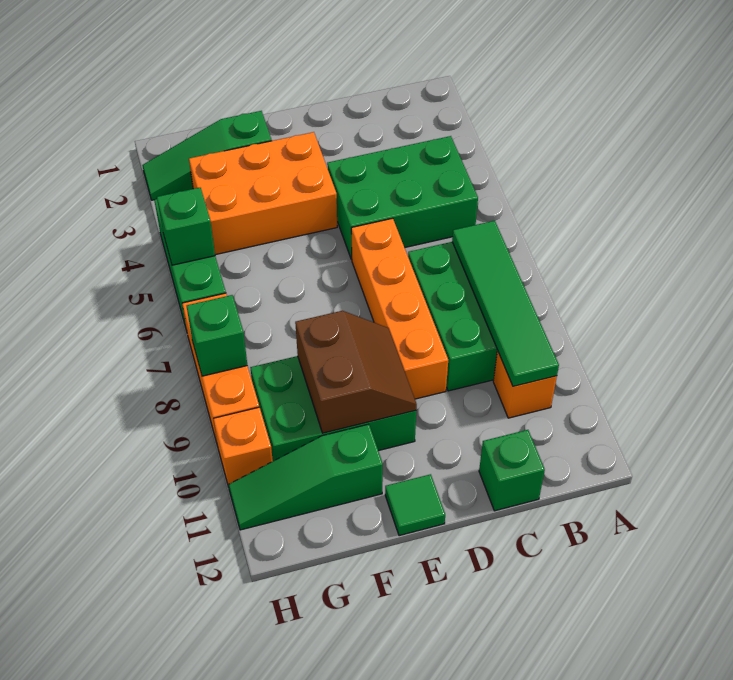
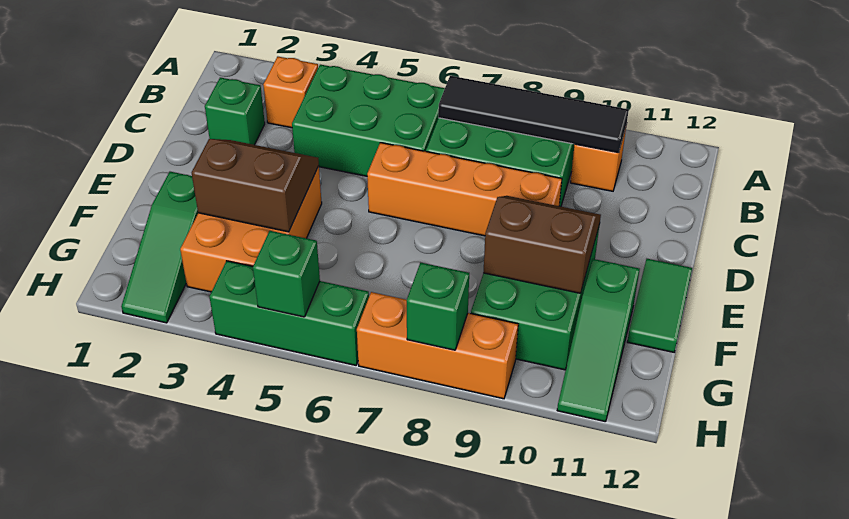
green 2x3 brick [327,136,478,259] -> green 2x3 brick turned to [292,65,445,176]
green 1x4 tile [452,221,559,386] -> black 1x4 tile [438,76,629,153]
green 1x1 brick [479,430,545,511] -> green 1x1 brick moved to [205,78,265,145]
none -> brown 2x2 slope [192,139,319,232]
green 1x1 tile [385,474,445,536] -> green 1x2 tile [627,259,692,352]
orange 1x1 brick [213,407,273,484] -> orange 1x1 brick moved to [263,57,318,128]

